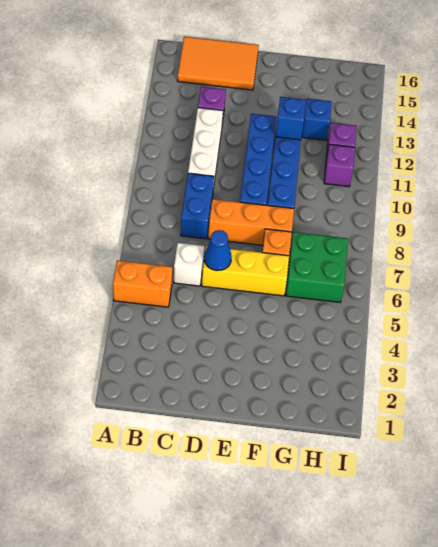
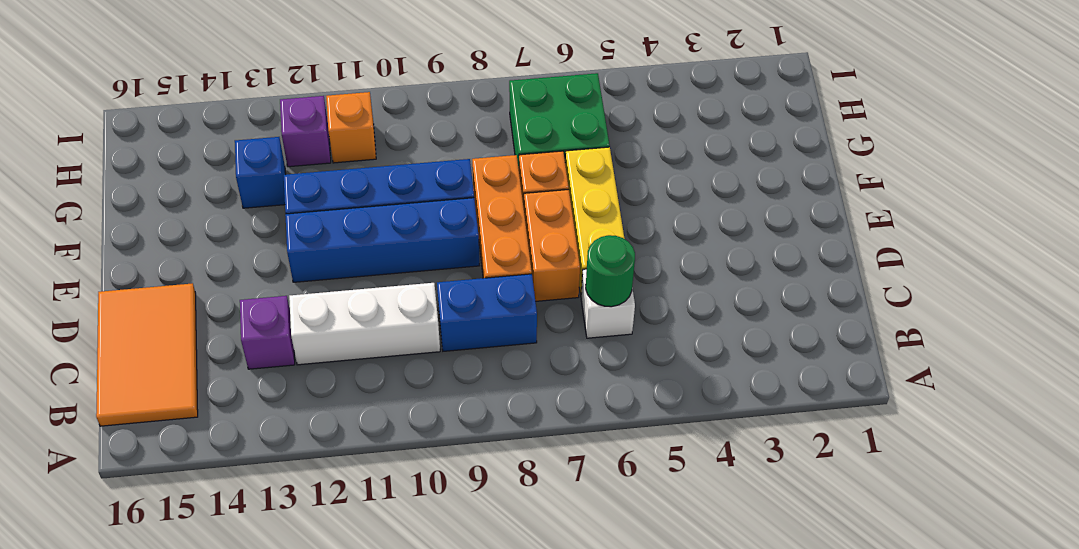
orange 1x2 brick [113,260,173,307] -> orange 1x2 brick moved to [524,190,580,301]
none -> green 1x1 round brick [586,235,635,307]
blue 1x1 cone [204,230,232,271] -> none
blue 1x1 brick [275,97,306,140] -> none
purple 1x1 brick [324,144,355,187] -> orange 1x1 brick [326,92,376,163]

